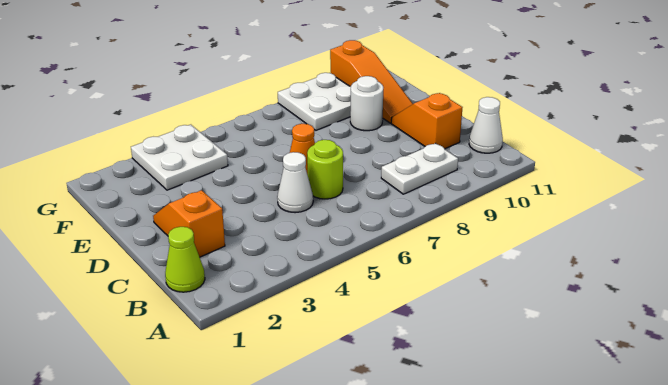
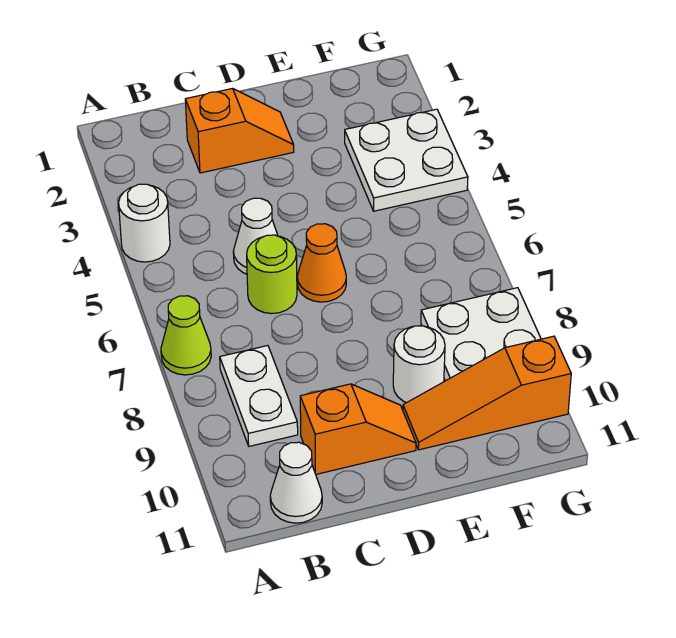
none -> white 1x1 round brick [119,184,170,262]
lime 1x1 cone [165,227,205,292] -> lime 1x1 cone moved to [161,296,211,375]

